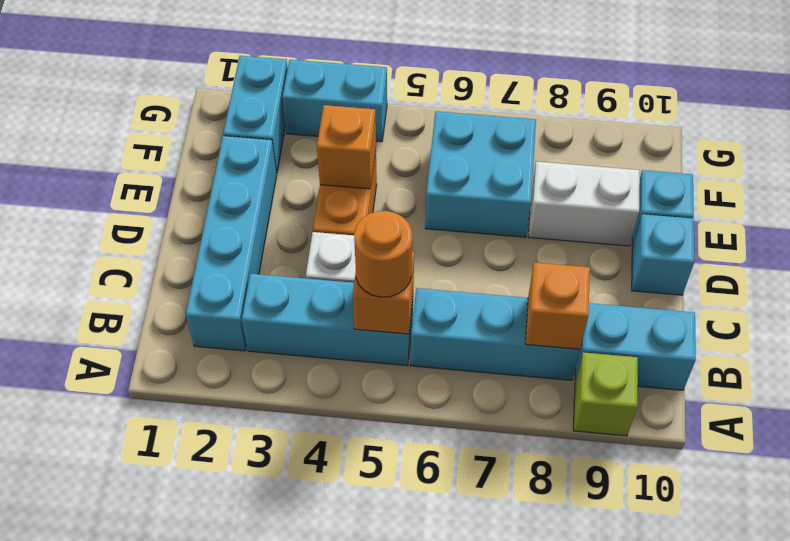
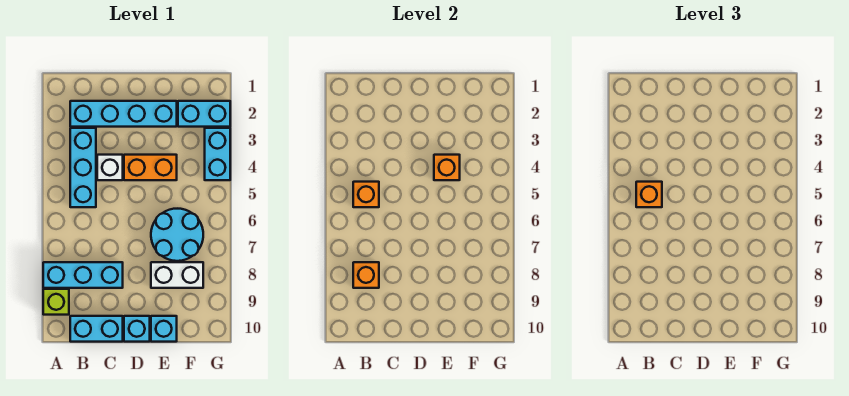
orange 1x1 round brick [354,211,412,297] -> orange 1x1 brick [636,182,662,207]
cyan 1x3 brick [410,288,580,380] -> cyan 1x3 brick turned to [43,262,123,288]
cyan 1x2 brick [575,303,696,390] -> cyan 1x2 brick turned to [70,316,123,342]
cyan 2x2 brick [425,111,536,237] -> cyan 2x2 round brick [151,209,203,261]
white 1x2 brick [528,162,640,246] -> white 1x2 brick turned to [151,262,203,288]

